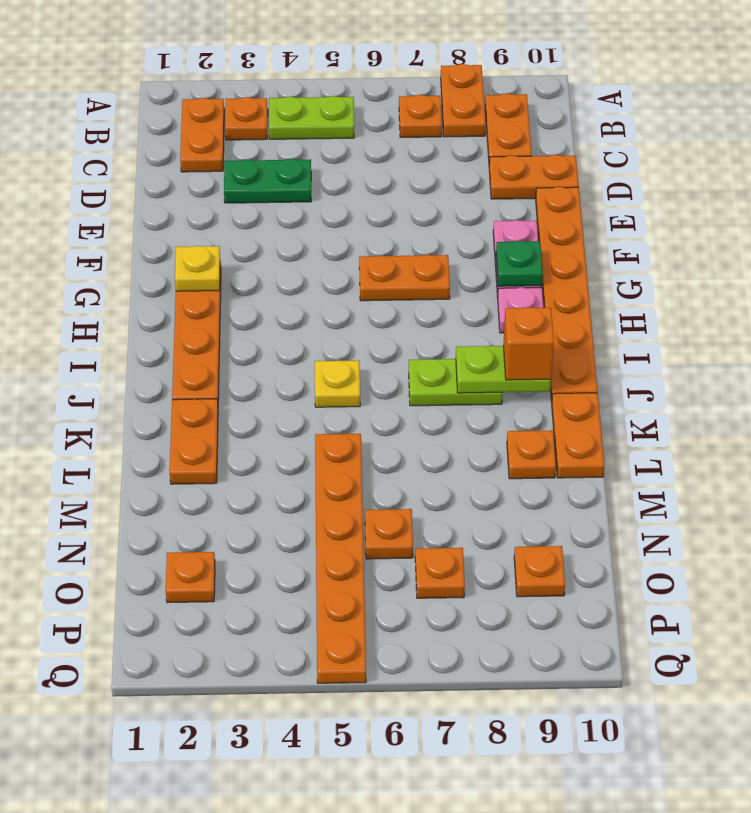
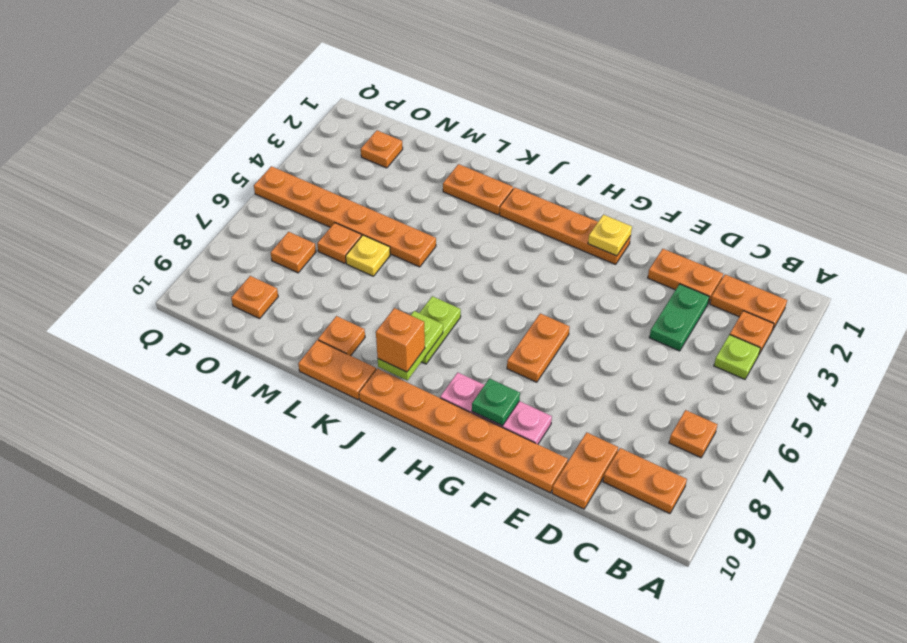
orange 1x2 plate [441,64,486,137] -> orange 1x2 plate moved to [648,249,723,303]
lime 1x2 plate [269,96,354,139] -> lime 1x1 plate [714,335,760,379]
yellow 1x1 plate [315,360,360,407] -> yellow 1x1 plate moved to [346,235,390,276]

